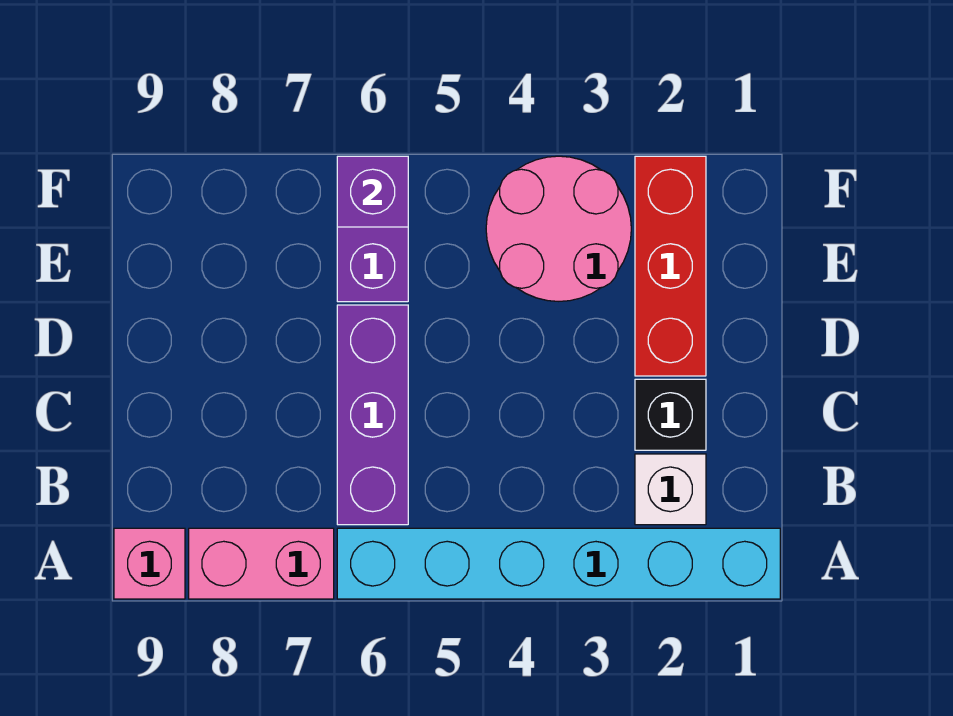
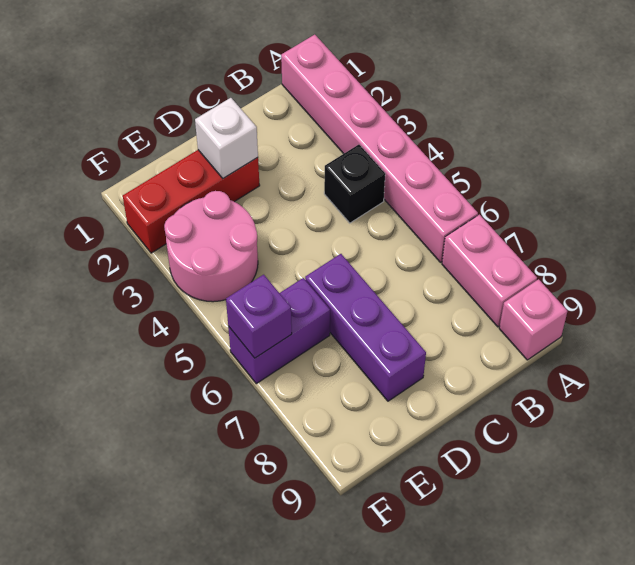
cyan 1x6 brick [337,528,780,599] -> pink 1x6 brick [281,35,478,262]
white 1x1 brick [635,454,706,525] -> white 1x1 brick moved to [195,98,258,178]
purple 1x3 brick [337,305,408,525] -> purple 1x3 brick turned to [305,254,426,401]
black 1x1 brick [635,379,706,450] -> black 1x1 brick moved to [324,145,385,223]

